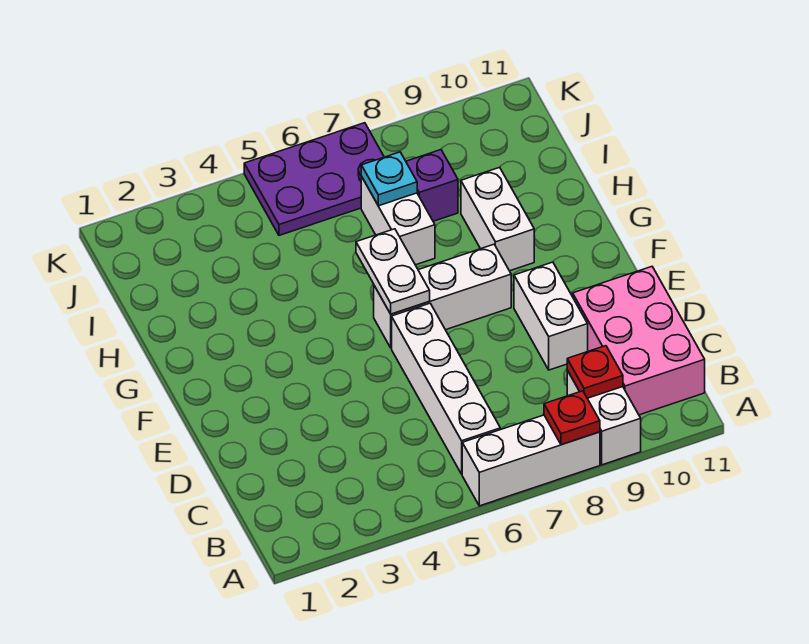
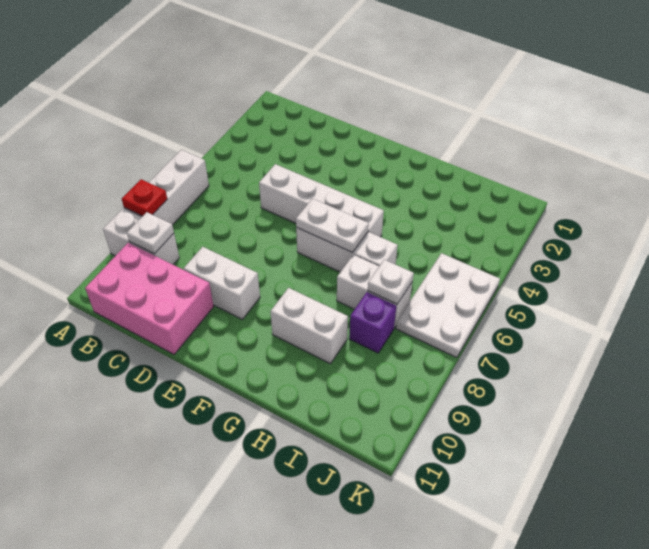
white 1x4 brick [392,303,500,474] -> white 1x4 brick moved to [259,164,384,237]
red 1x1 plate [567,346,623,398] -> white 1x1 plate [127,212,174,254]
white 1x3 brick [374,244,511,348] -> white 1x3 brick turned to [296,228,398,272]
cyan 1x1 plate [361,152,417,206] -> white 1x1 plate [368,260,414,304]
purple 2x3 plate [244,123,384,235] -> white 2x3 plate [396,253,500,358]

